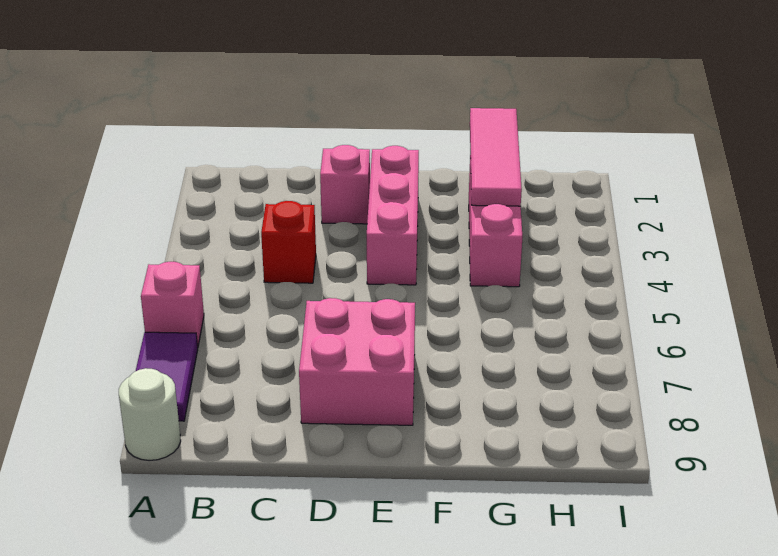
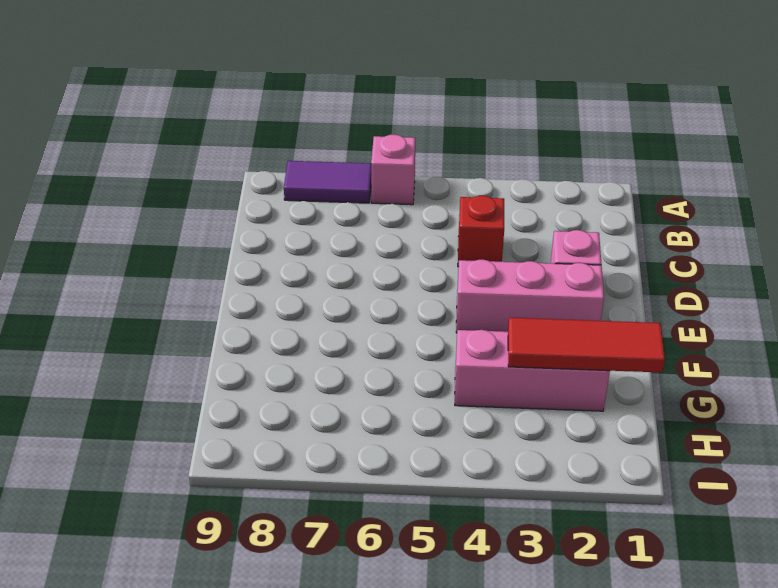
white 1x1 round brick [119,368,181,460] -> none
pink 2x2 brick [299,298,415,425] -> none
pink 1x3 tile [470,108,522,206] -> red 1x3 tile [508,318,665,373]

